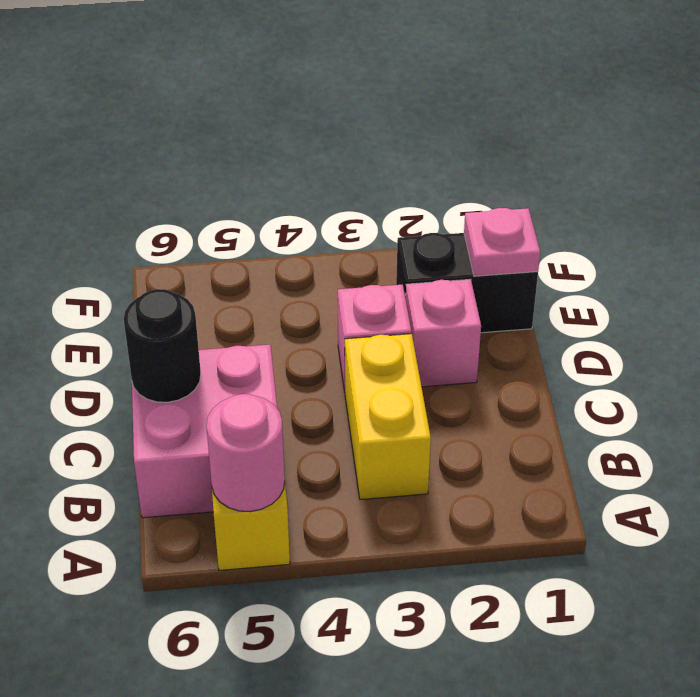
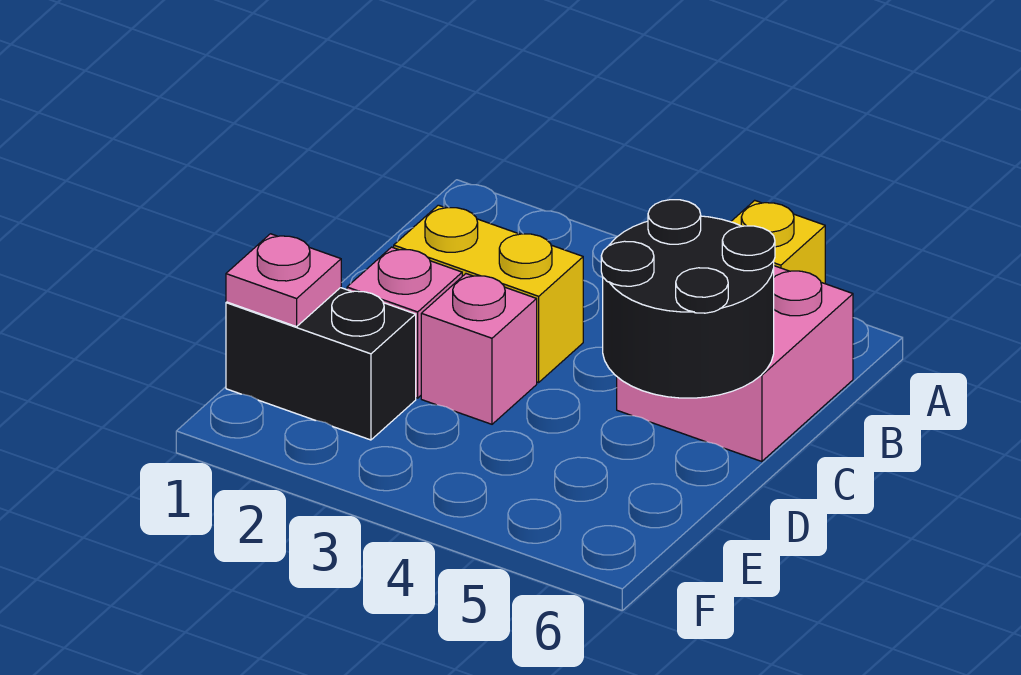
pink 1x1 round brick [206,394,285,512] -> none
yellow 1x2 brick [345,334,431,500] -> yellow 1x2 brick turned to [394,205,583,382]
black 1x1 round brick [124,289,201,402] -> black 2x2 round brick [601,200,775,398]

